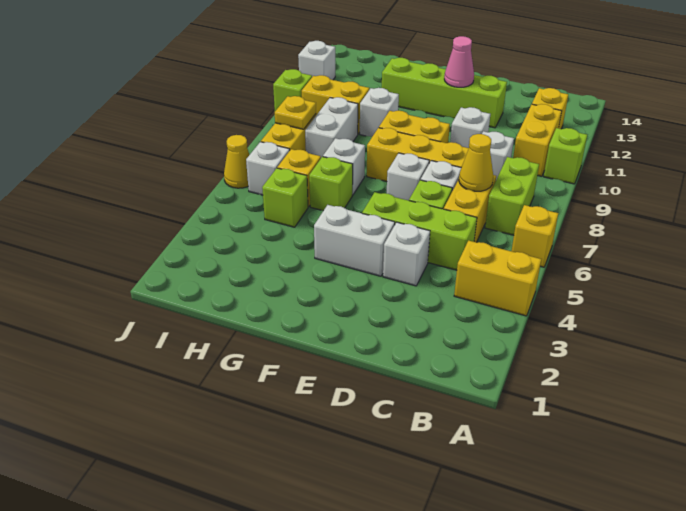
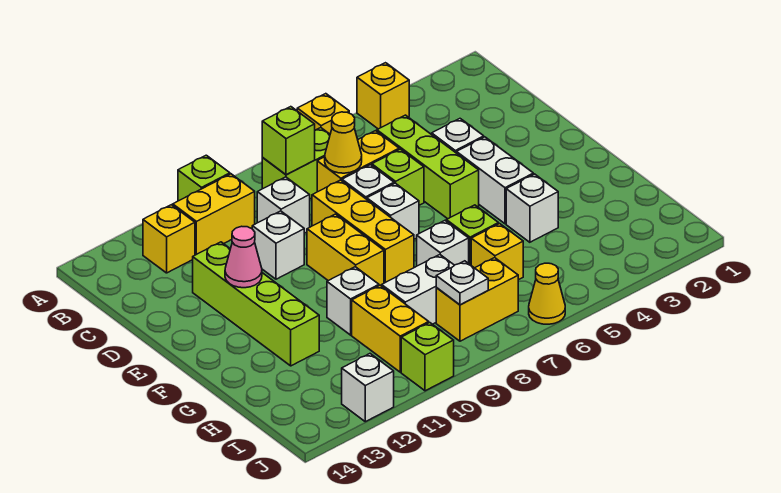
yellow 1x2 brick [454,241,541,316] -> yellow 1x1 brick [357,63,409,129]
lime 1x1 brick [262,168,308,227] -> lime 1x1 brick moved to [262,107,315,175]
white 1x1 brick [246,142,290,195] -> white 1x1 brick moved to [506,174,558,242]
yellow 1x1 plate [275,96,316,129] -> white 1x1 plate [436,261,488,305]

